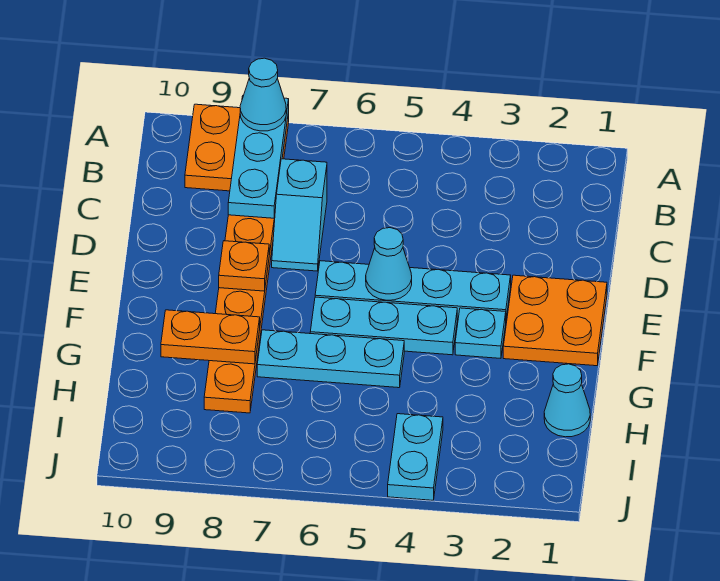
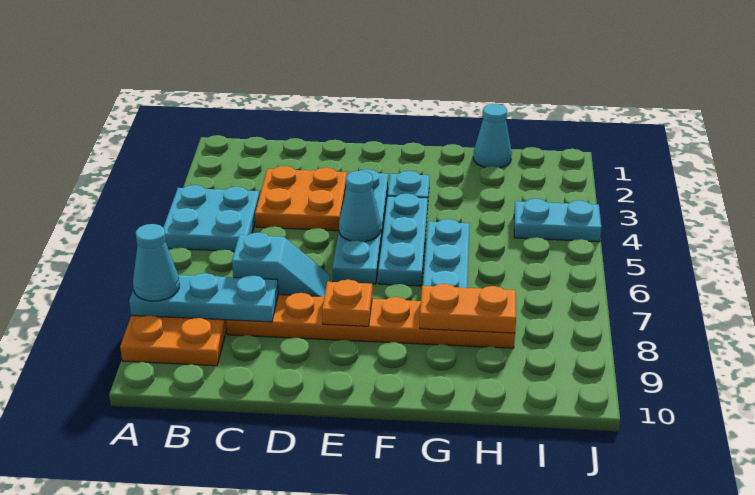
none -> cyan 2x2 plate [163,185,259,251]
orange 2x2 plate [503,275,607,366] -> orange 2x2 plate moved to [255,166,347,231]
orange 1x2 plate [161,310,260,364] -> orange 1x2 plate turned to [420,284,516,333]

